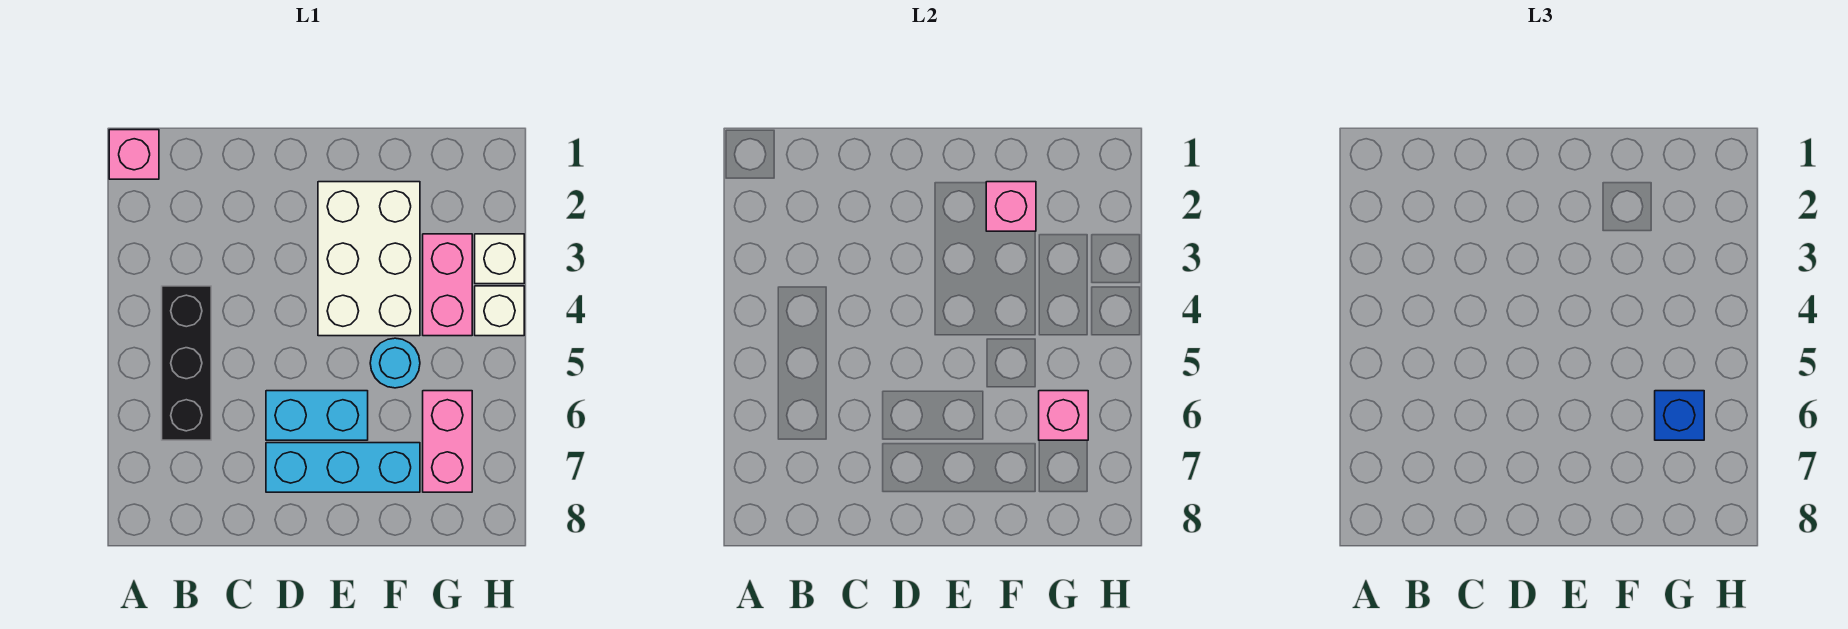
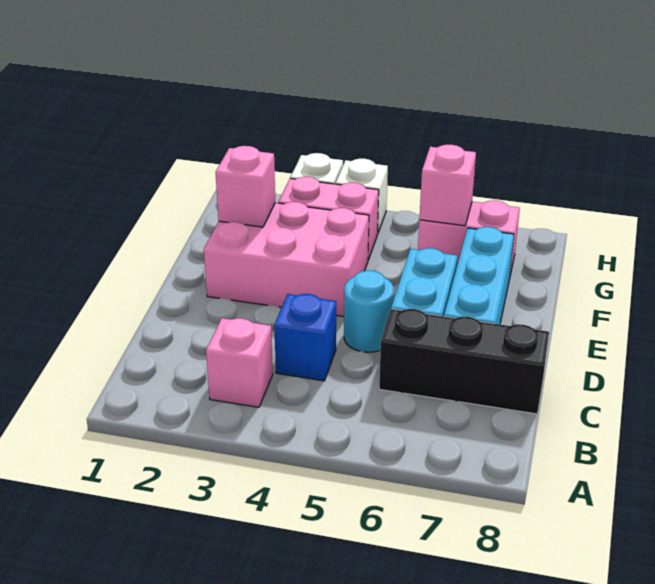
pink 1x1 brick [109,130,159,179] -> pink 1x1 brick moved to [206,318,273,407]
black 1x3 brick [162,286,211,440] -> black 1x3 brick moved to [379,309,549,414]
white 2x3 brick [318,182,420,336] -> pink 2x3 brick [204,202,369,316]
cyan 1x1 round brick [370,338,420,388] -> cyan 1x1 round brick moved to [344,270,394,352]
blue 1x1 brick [1655,391,1704,440] -> blue 1x1 brick moved to [274,294,336,381]

